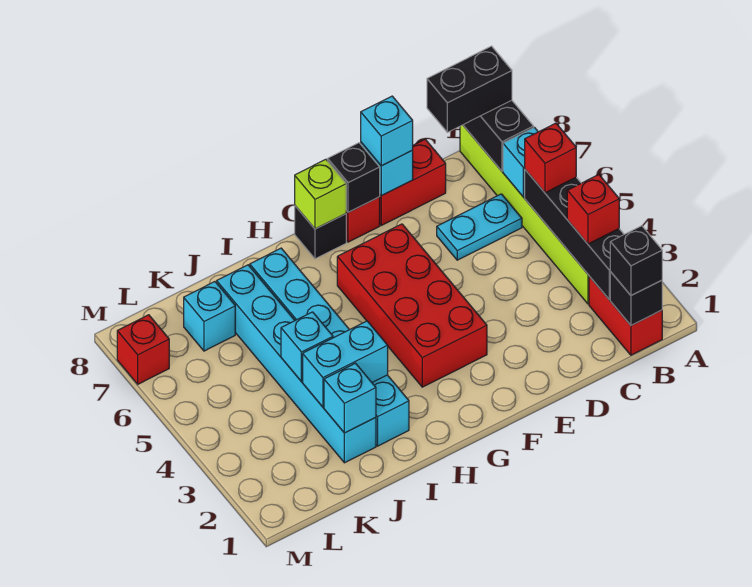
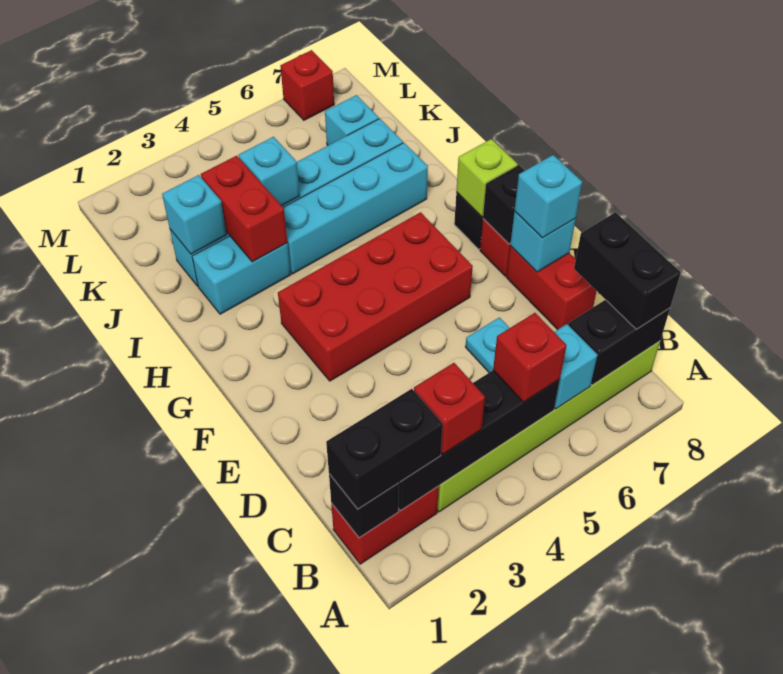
black 1x1 brick [610,226,662,295] -> black 1x2 brick [326,389,443,509]
cyan 1x2 brick [303,321,388,407] -> red 1x2 brick [201,156,287,262]

